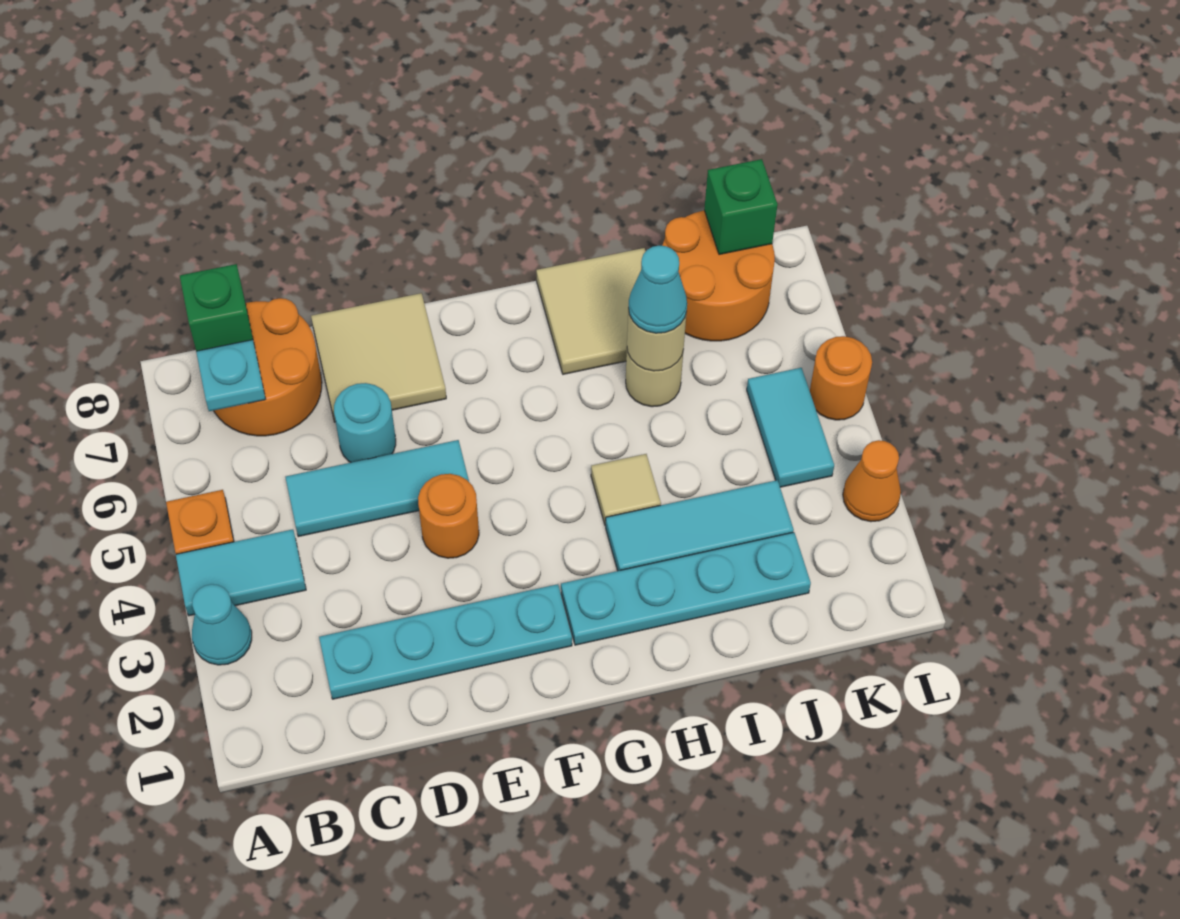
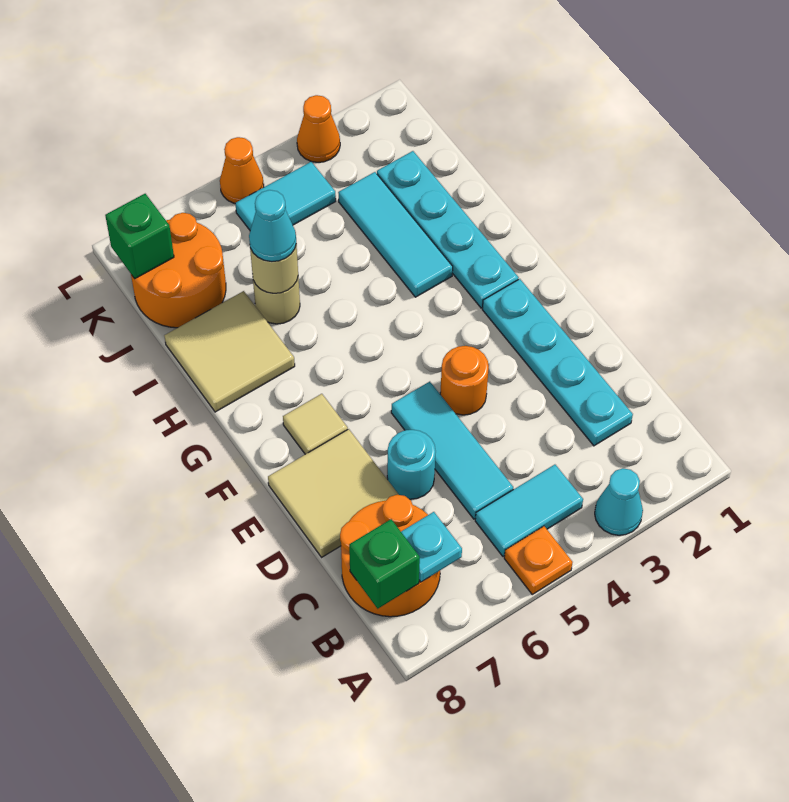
cyan 1x2 tile [176,529,306,616] -> cyan 1x2 tile turned to [475,465,583,556]
tan 1x1 tile [591,454,661,525] -> tan 1x1 tile moved to [283,394,348,454]
orange 1x1 round brick [810,336,872,420] -> orange 1x1 cone [220,137,264,203]

